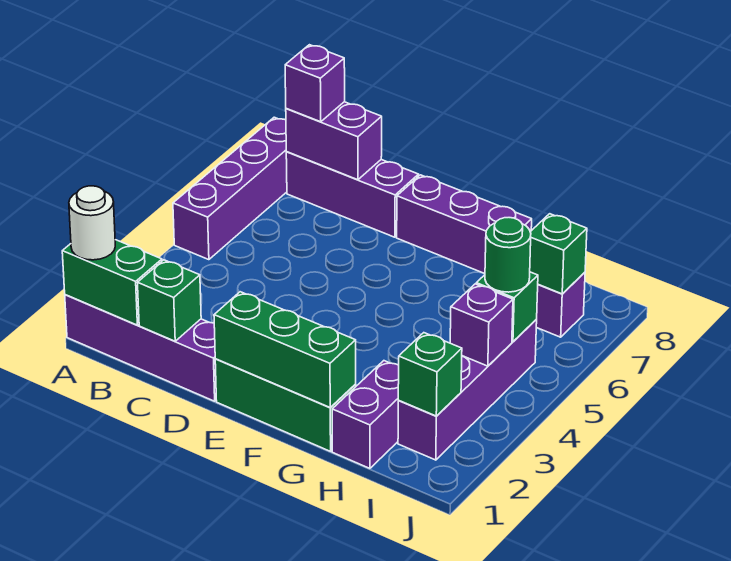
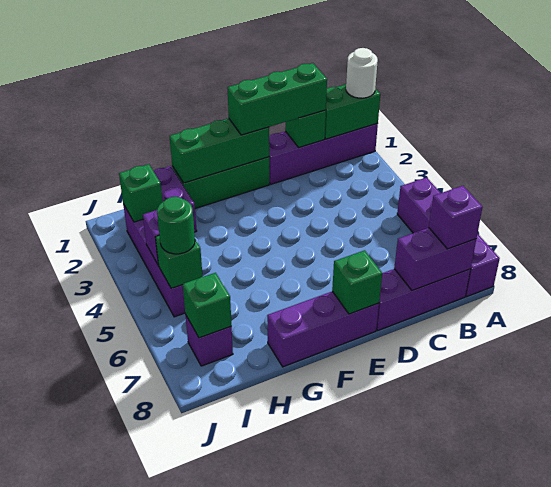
none -> green 1x3 brick [227,63,327,135]
none -> green 1x1 brick [332,250,382,314]

